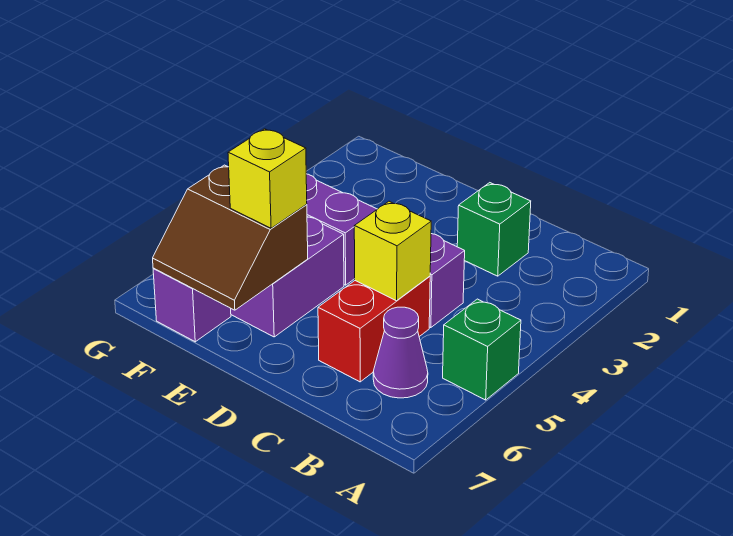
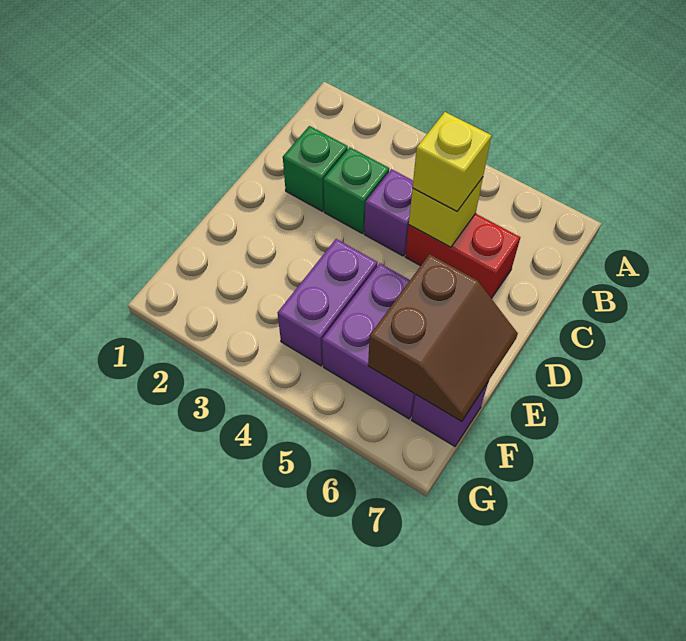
green 1x1 brick [443,299,521,400] -> green 1x1 brick moved to [324,147,389,233]
purple 1x1 cone [373,307,428,398] -> none
yellow 1x1 brick [228,129,307,228] -> yellow 1x1 brick moved to [413,112,492,211]

